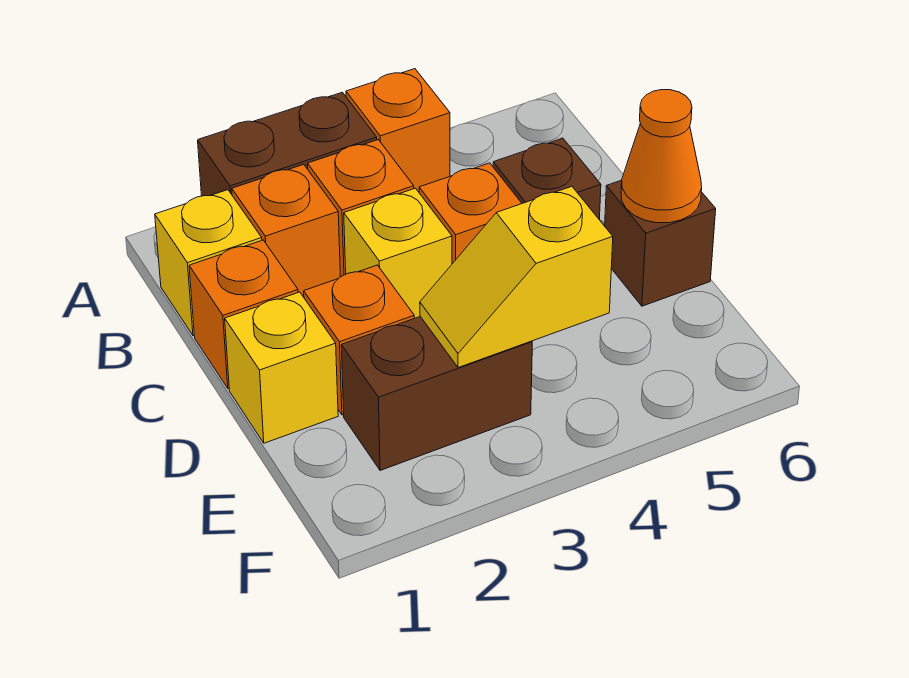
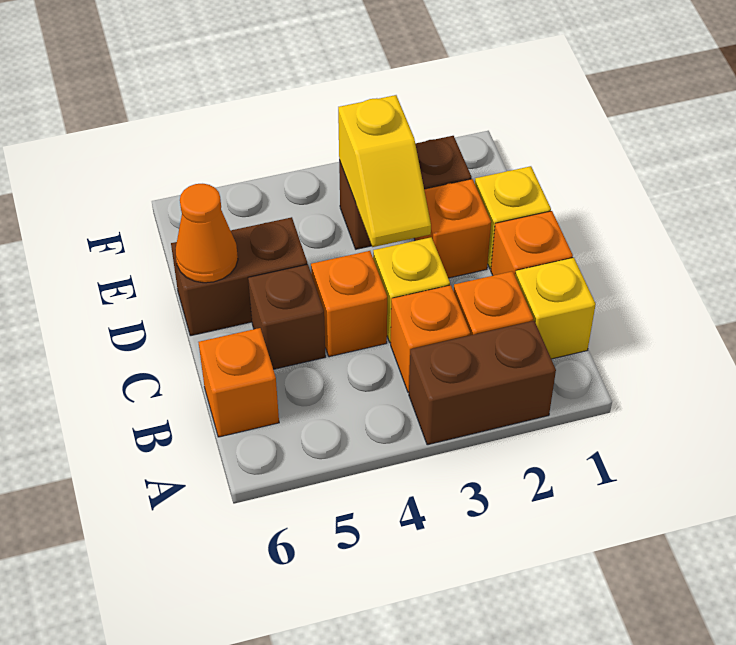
orange 1x1 brick [346,69,450,192] -> orange 1x1 brick moved to [198,328,279,437]
brown 1x1 brick [605,180,716,306] -> brown 1x2 brick [171,217,307,336]
yellow 1x2 slope [420,186,613,368] -> yellow 1x2 slope turned to [338,95,431,247]

